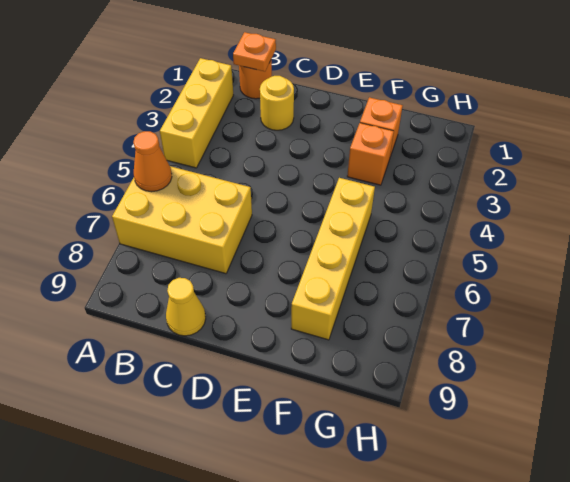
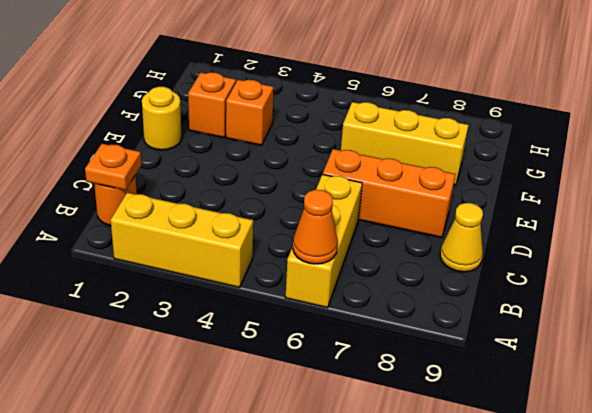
yellow 2x3 brick [112,166,252,274] -> yellow 1x3 brick [285,174,362,308]
yellow 1x1 round brick [260,76,294,130] -> yellow 1x1 round brick moved to [142,87,182,150]
none -> orange 1x3 brick [323,149,455,238]
yellow 1x4 brick [291,178,375,340] -> yellow 1x3 brick [341,102,468,185]

